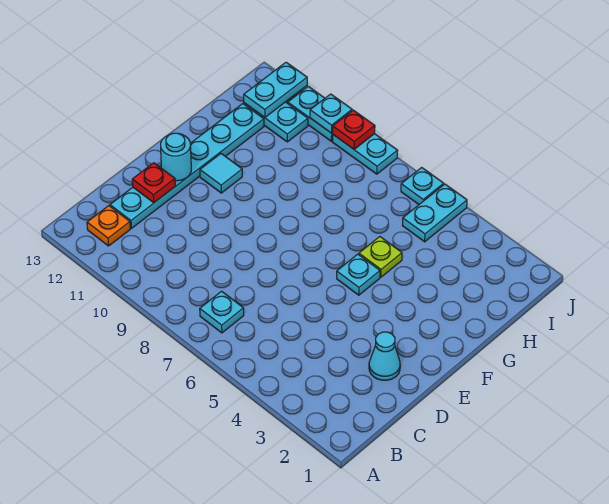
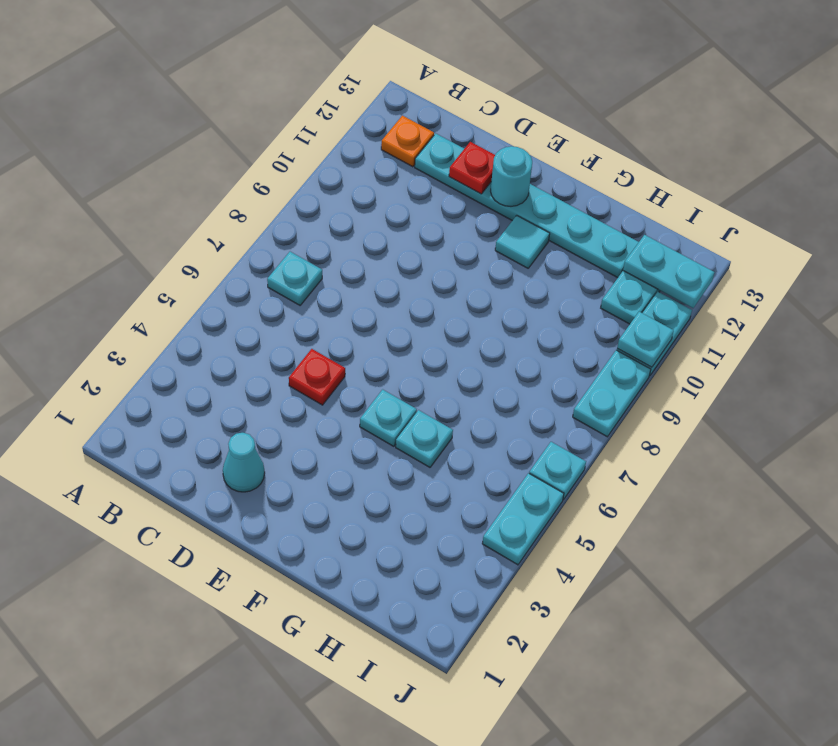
lime 1x1 plate [359,237,402,277] -> cyan 1x1 plate [396,410,453,467]
cyan 1x2 plate [402,184,467,242] -> cyan 1x2 plate turned to [482,473,564,565]
red 1x1 plate [333,110,375,149] -> red 1x1 plate moved to [289,349,345,405]

